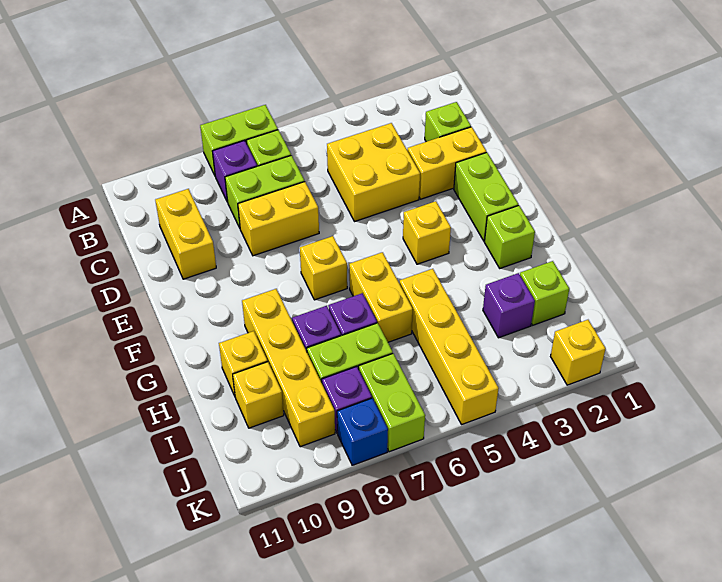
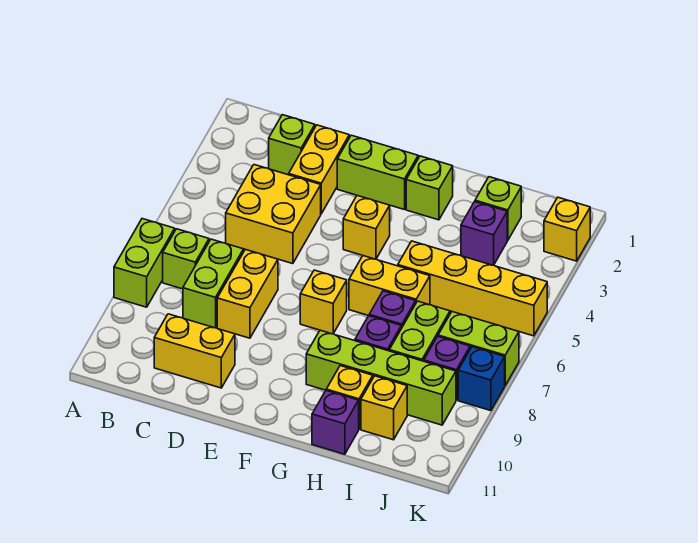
purple 1x1 brick [213,141,257,202] -> purple 1x1 brick moved to [312,391,359,454]
yellow 1x4 brick [242,289,335,447] -> lime 1x4 brick [306,330,456,425]

